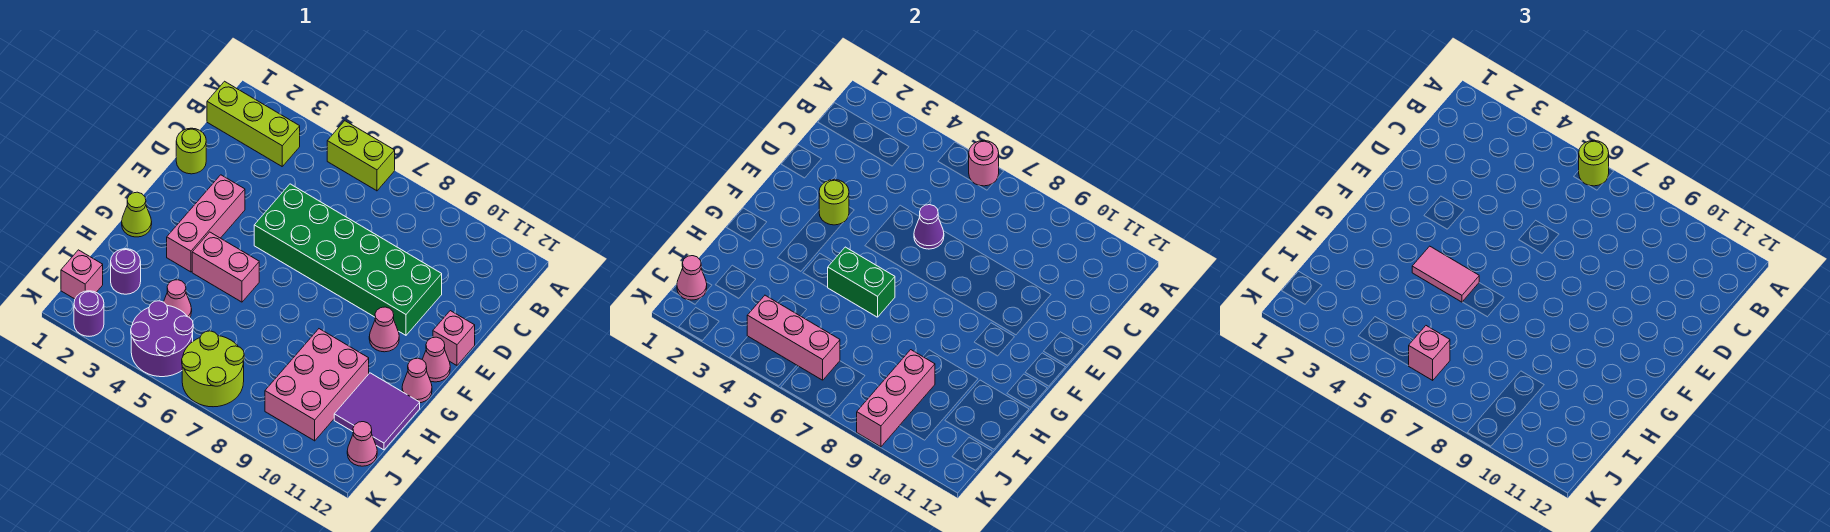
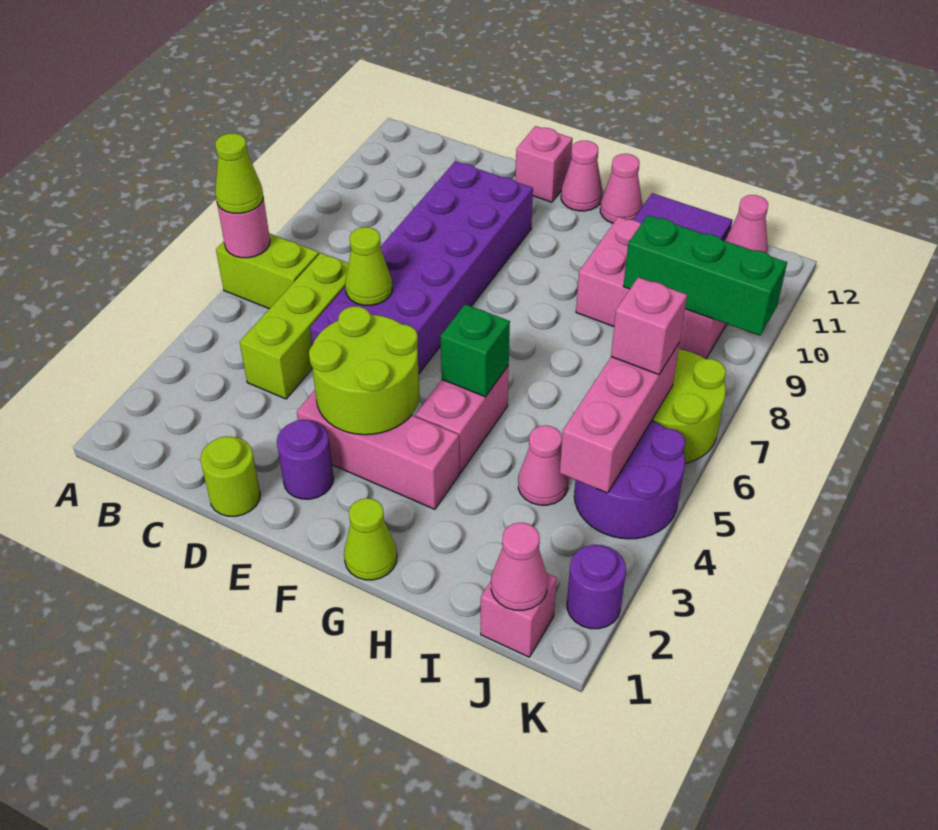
lime 1x2 brick [327,121,395,191] -> lime 1x2 brick turned to [216,233,319,309]
lime 1x1 round brick [1579,141,1609,186] -> lime 1x1 cone [215,133,263,213]
lime 1x3 brick [207,81,300,166] -> lime 1x3 brick moved to [240,253,349,399]
green 2x6 brick [254,184,442,335] -> purple 2x6 brick [310,161,533,373]
purple 1x1 cone [914,205,944,249] -> lime 1x1 cone [345,227,392,306]
lime 1x1 round brick [819,180,849,225] -> lime 2x2 round brick [309,306,420,435]
pink 1x1 cone [369,307,399,352] -> none
pink 1x2 tile [1412,246,1479,302] -> none
green 1x2 brick [828,247,895,317] -> green 1x1 brick [440,304,510,397]
purple 1x1 round brick [111,249,141,294] -> purple 1x1 round brick moved to [277,420,333,499]
pink 1x3 brick [857,350,935,447] -> green 1x3 brick [623,215,787,336]

